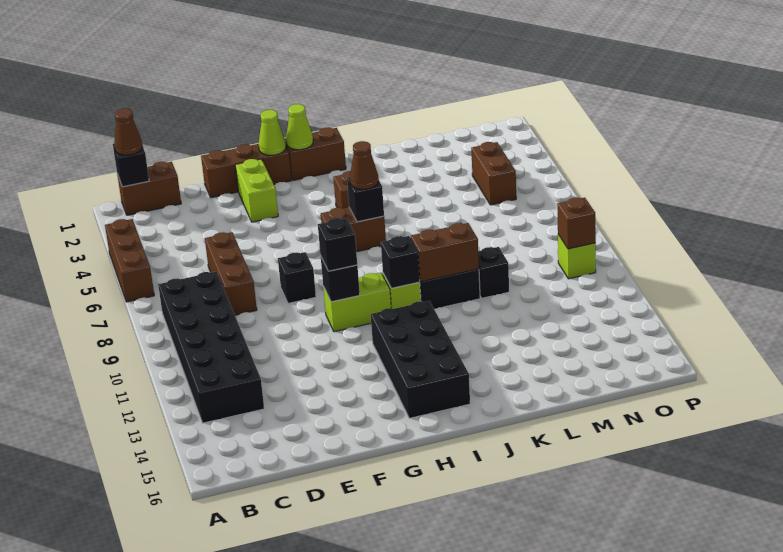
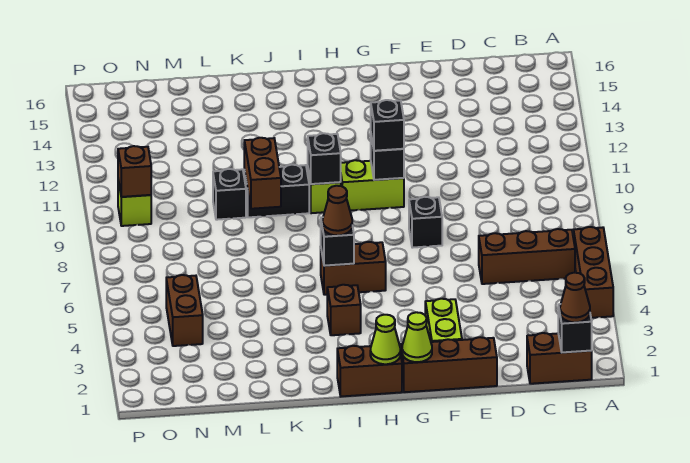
black 2x6 brick [158,271,264,423] -> none
brown 1x3 brick [205,232,257,315] -> brown 1x3 brick turned to [479,229,575,284]
black 2x4 brick [371,301,470,418] -> none
brown 1x2 brick [411,223,479,282] -> brown 1x2 brick turned to [244,138,281,209]

